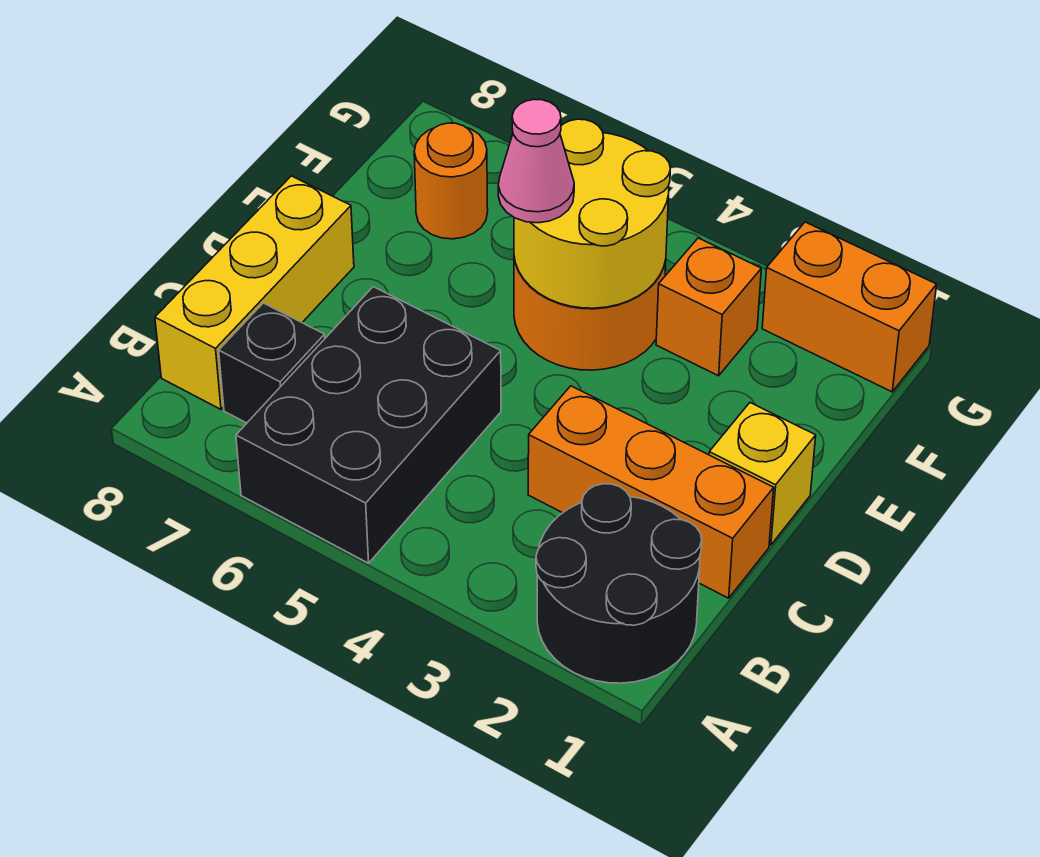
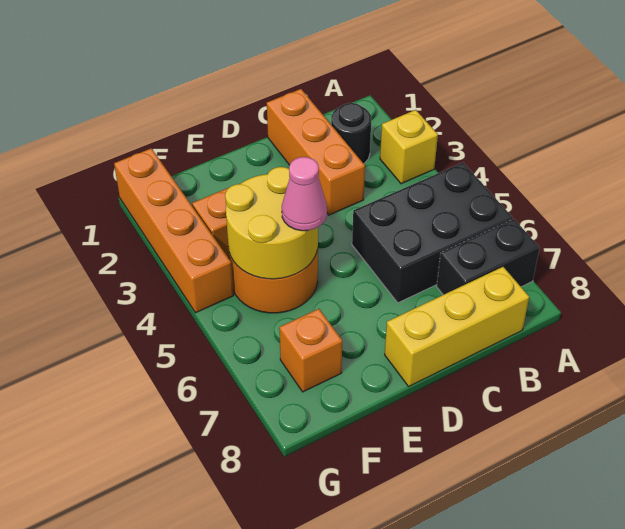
black 2x2 round brick [536,484,702,683] -> black 1x1 round brick [331,103,371,163]
black 1x1 brick [219,303,325,423] -> black 1x2 brick [437,219,540,295]
yellow 1x1 brick [709,403,816,545] -> yellow 1x1 brick moved to [380,110,438,184]
orange 1x1 round brick [414,123,488,239] -> orange 1x1 brick [279,309,342,392]
orange 1x2 brick [762,222,937,392] -> orange 1x4 brick [114,148,234,313]

